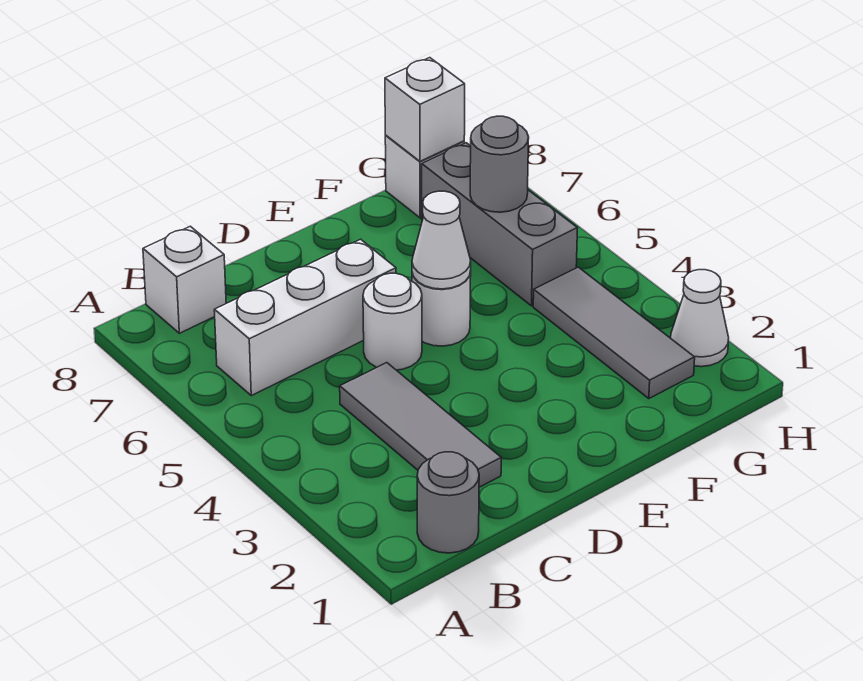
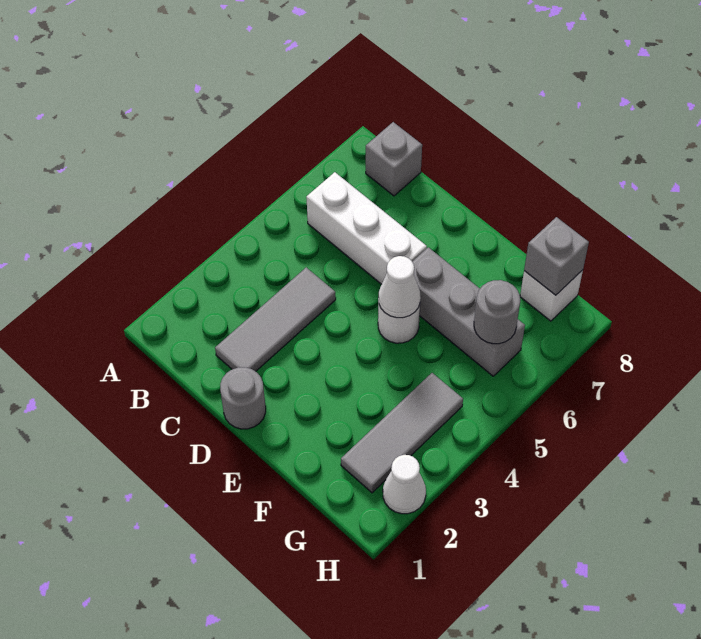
grey 1x1 round brick [417,452,479,553] -> grey 1x1 round brick moved to [220,367,266,429]
white 1x1 brick [143,226,226,333] -> grey 1x1 brick [366,122,422,196]
white 1x1 round brick [363,273,422,370] -> none
grey 1x3 brick [422,143,577,306] -> grey 1x3 brick turned to [412,247,525,376]
white 1x1 brick [385,58,465,161] -> grey 1x1 brick [524,217,589,295]

